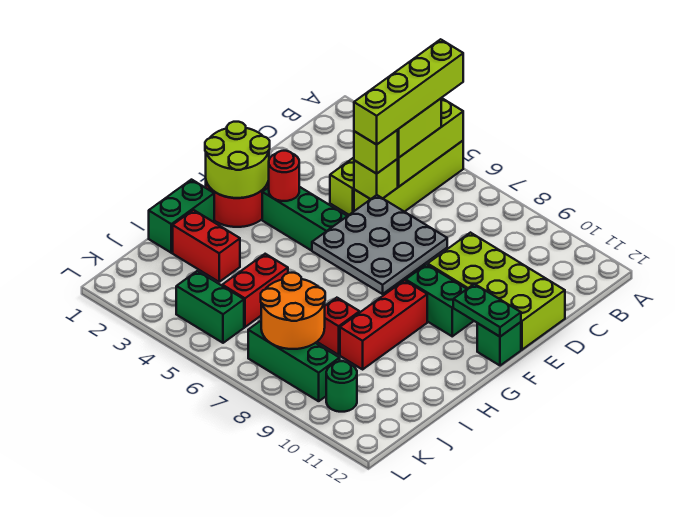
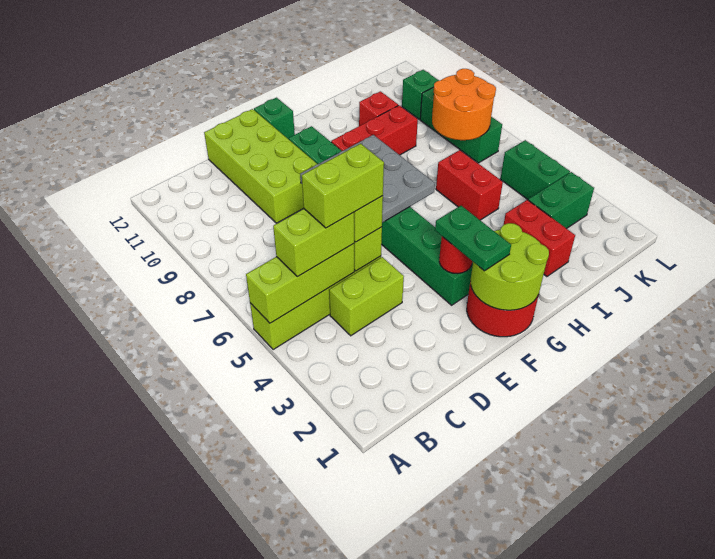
lime 1x4 brick [354,39,463,145] -> lime 1x2 brick [302,144,384,228]
green 1x2 plate [453,284,521,337] -> green 1x2 plate moved to [435,206,511,271]
green 1x2 brick [149,180,214,253] -> green 1x2 brick moved to [528,172,594,229]
red 1x2 brick [222,254,288,327] -> red 1x2 brick turned to [436,150,503,220]
red 1x1 brick [317,298,360,355] -> red 1x1 brick moved to [359,91,398,126]
green 1x1 round brick [326,361,357,412] -> green 1x1 brick [402,70,439,119]

